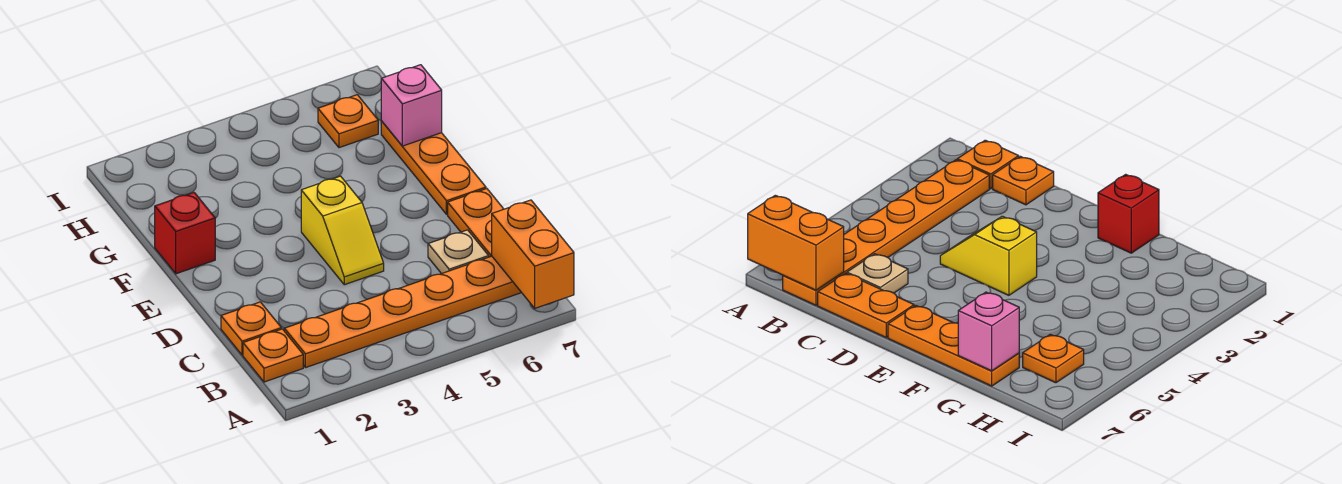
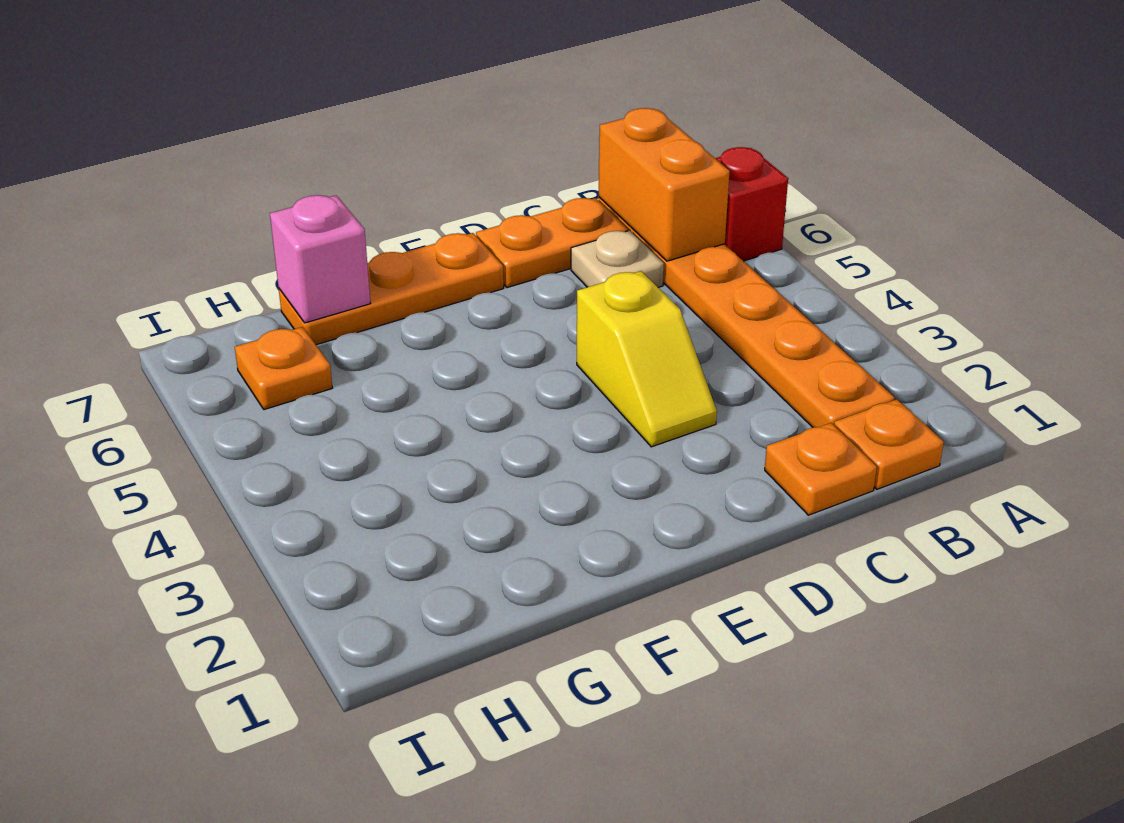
orange 1x2 brick [492,200,574,308] -> orange 1x2 brick turned to [599,108,730,261]
yellow 1x2 slope [301,176,384,285] -> yellow 1x2 slope turned to [577,271,717,447]
red 1x1 brick [155,192,215,274] -> red 1x1 brick moved to [715,147,788,261]

